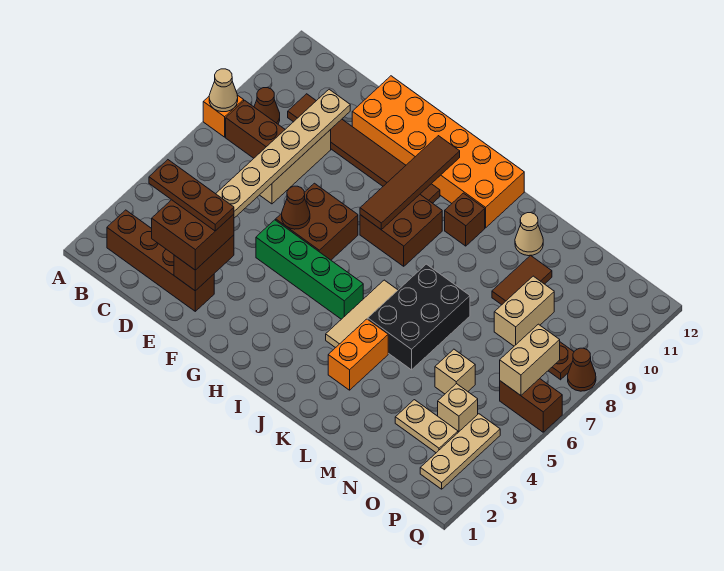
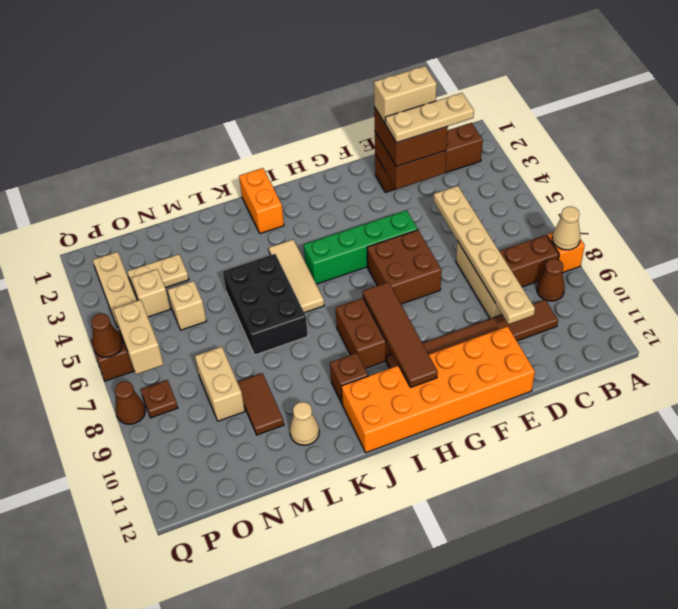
brown 1x3 plate [149,160,234,231] -> tan 1x3 plate [385,93,474,143]
none -> tan 1x2 brick [374,66,437,123]
brown 1x2 brick [174,235,234,291] -> brown 2x2 brick [375,132,446,189]
brown 1x1 cone [282,186,310,229] -> brown 1x1 cone moved to [91,314,122,357]
orange 1x2 brick [328,319,388,390] -> orange 1x2 brick moved to [239,168,284,234]

